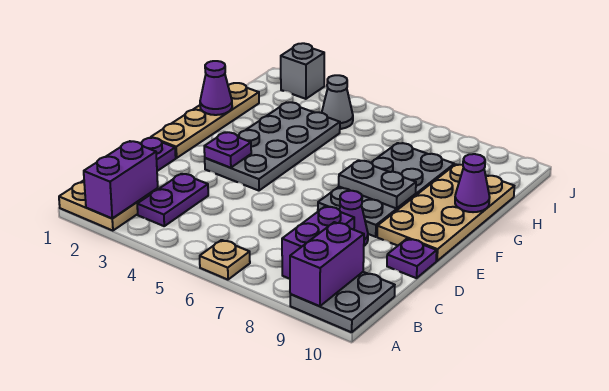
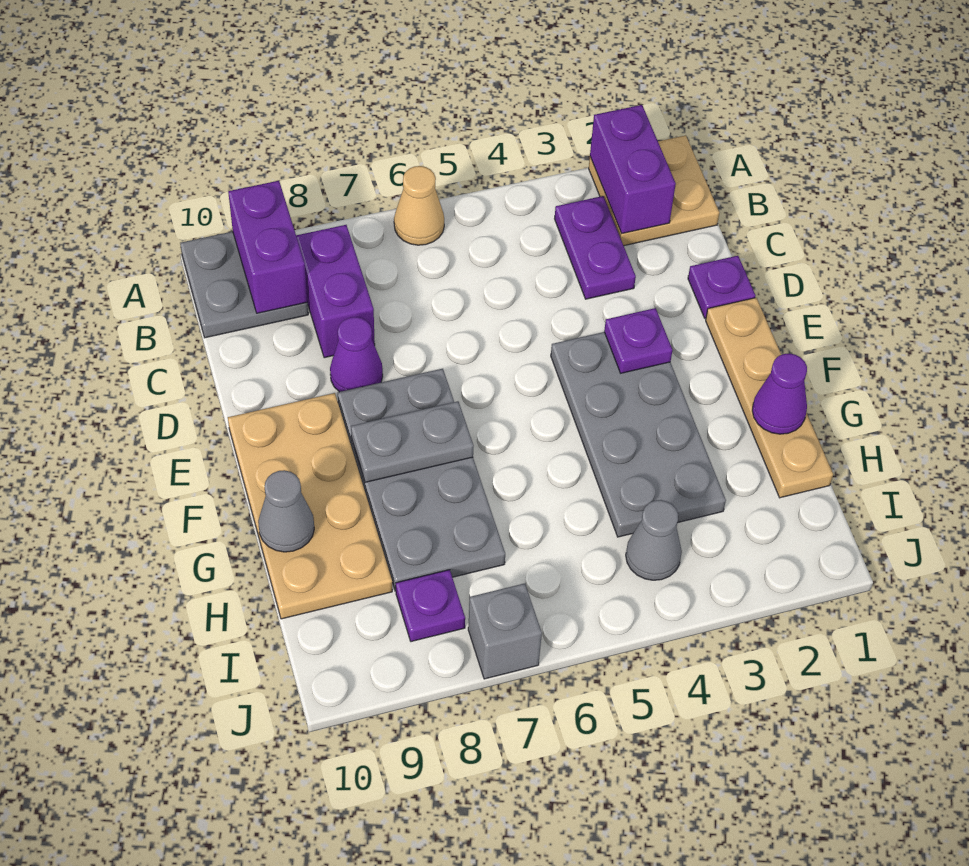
tan 1x1 plate [200,240,250,280] -> tan 1x1 cone [394,166,444,245]
purple 1x1 plate [387,239,437,278] -> purple 1x1 plate moved to [396,570,465,642]
purple 1x1 cone [455,154,490,212] -> grey 1x1 cone [258,470,314,552]
grey 1x1 brick [281,43,324,99] -> grey 1x1 brick moved to [468,583,542,679]

